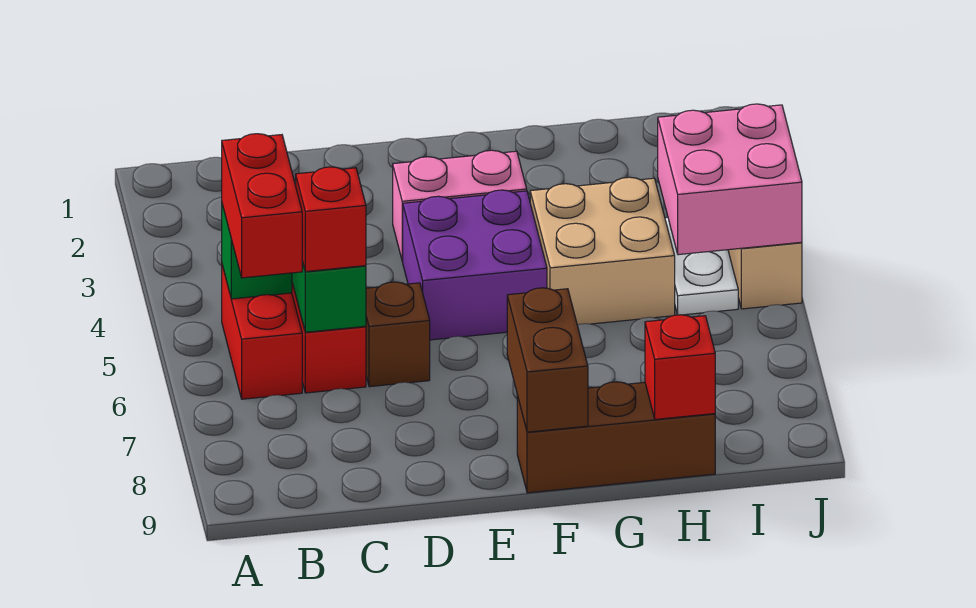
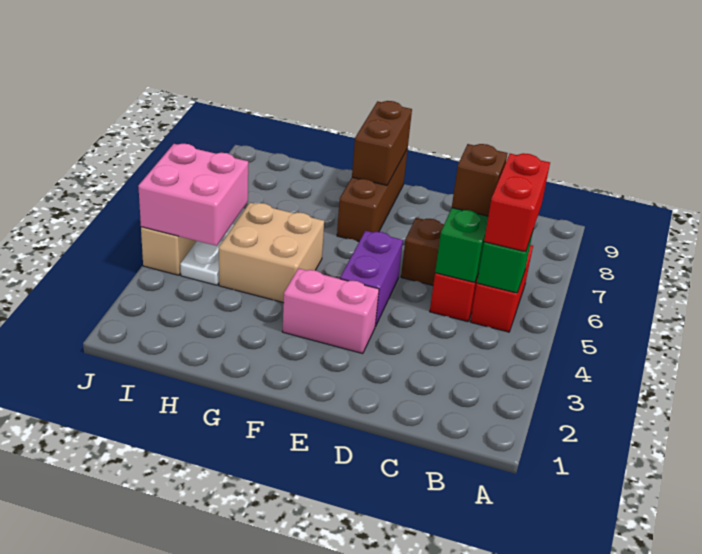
red 1x1 brick [296,167,366,272] -> brown 1x1 brick [452,144,507,216]
purple 2x2 brick [403,190,547,340] -> purple 1x2 brick [340,231,403,326]
brown 1x3 brick [517,382,715,493] -> brown 1x3 brick turned to [337,149,408,241]
red 1x1 brick [645,315,715,419] -> none

